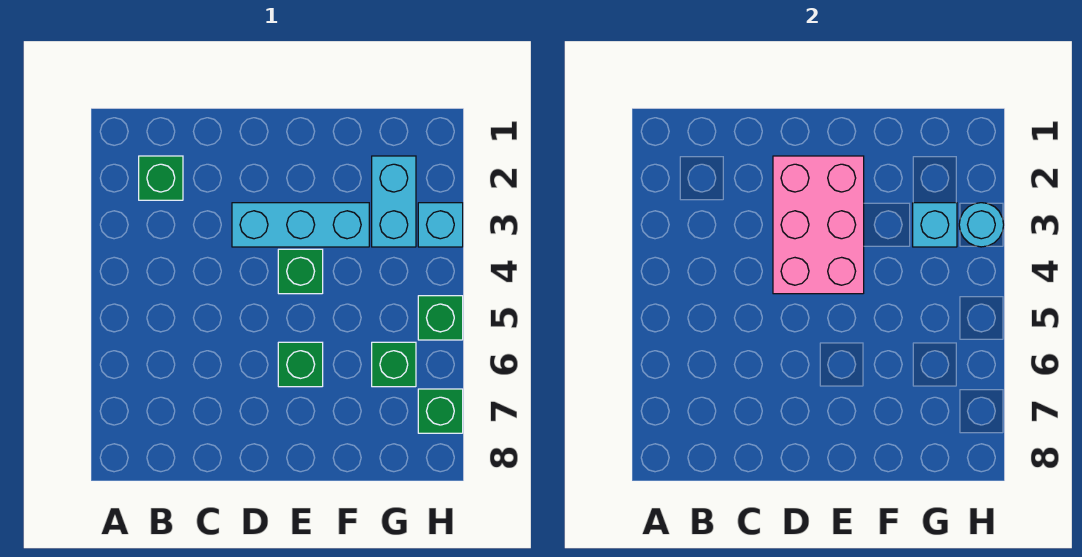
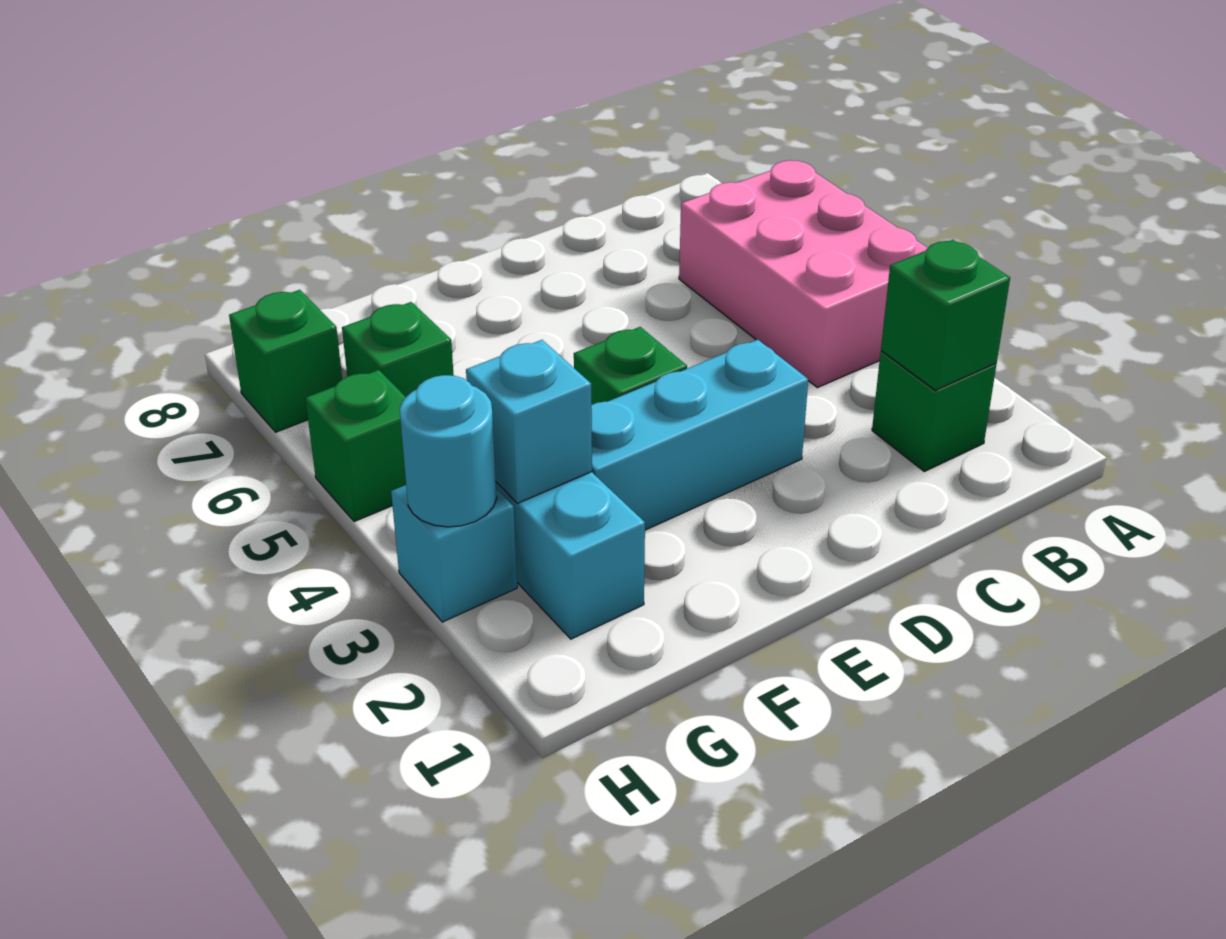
pink 2x3 brick [773,156,864,294] -> pink 2x3 brick moved to [679,160,927,388]
green 1x1 brick [278,342,323,387] -> green 1x1 brick moved to [881,240,1010,390]

